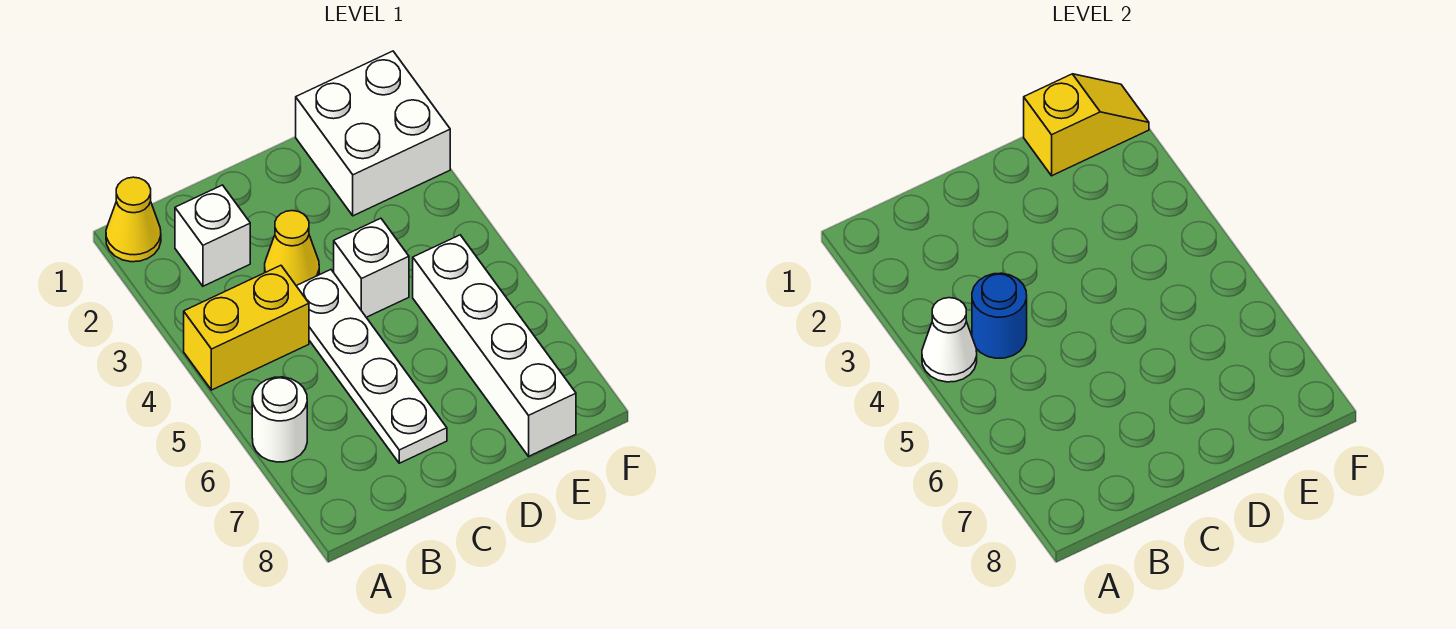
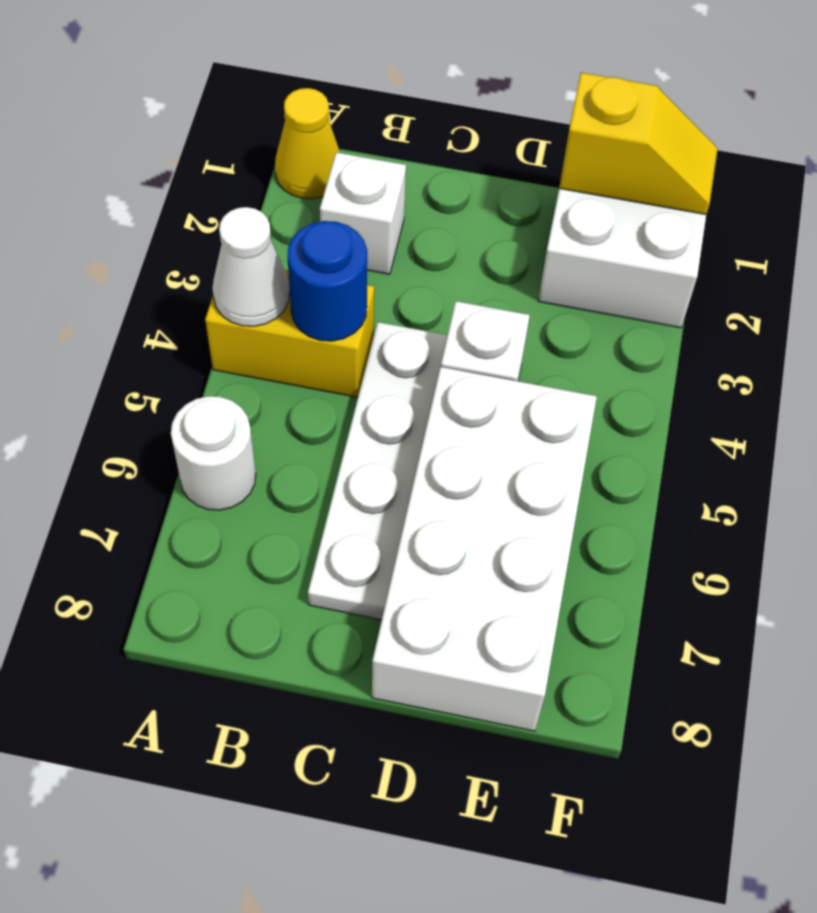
yellow 1x1 cone [265,211,319,286] -> none
white 1x4 brick [413,235,576,456] -> white 2x4 brick [372,367,597,731]

